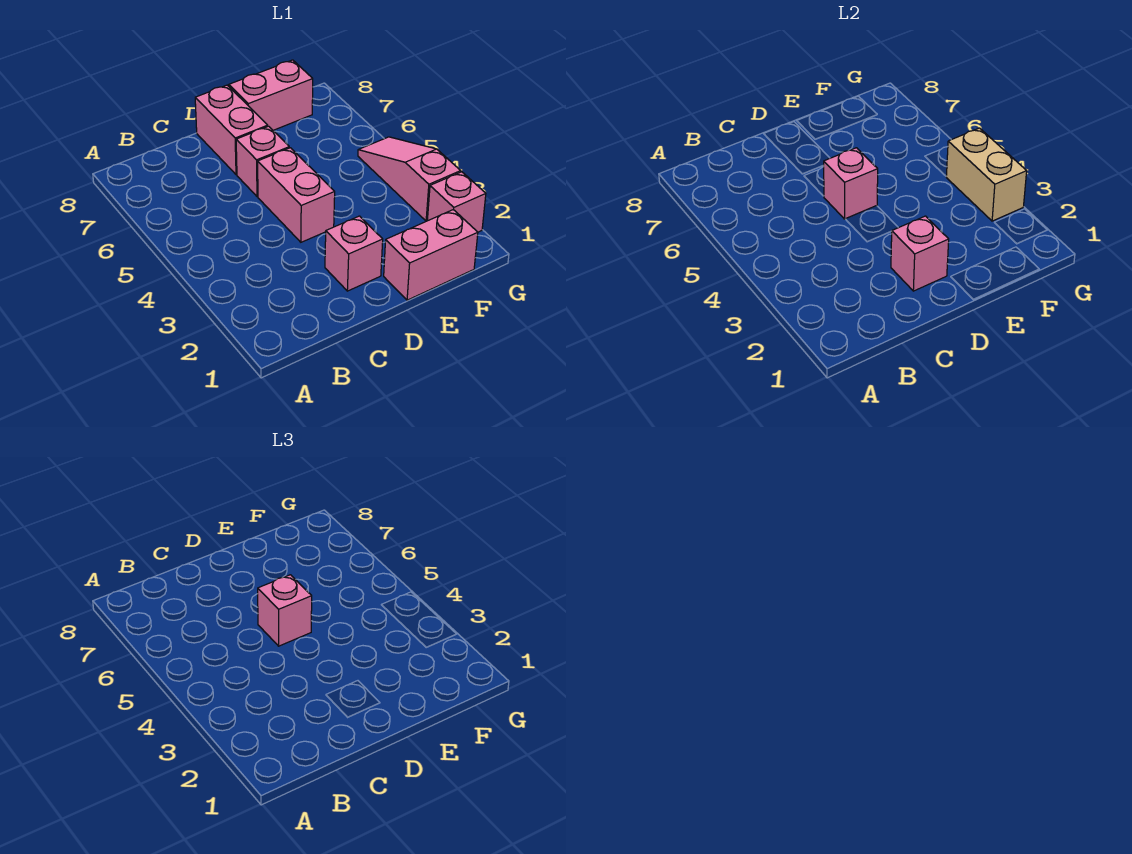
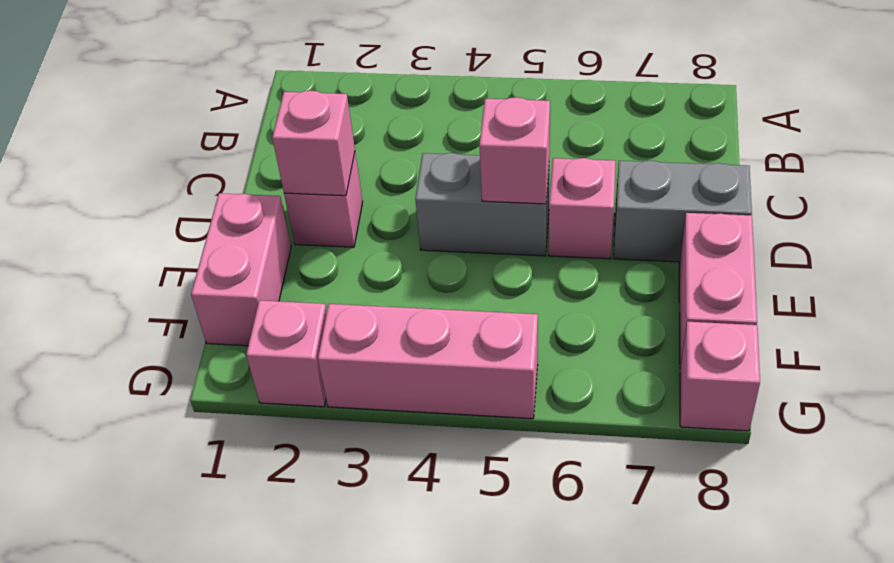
pink 1x2 brick [258,148,335,242] -> grey 1x2 brick [415,153,549,256]
pink 1x1 brick [258,575,312,646] -> pink 1x1 brick moved to [680,322,760,431]
pink 1x2 brick [195,85,268,175] -> grey 1x2 brick [614,161,752,262]
pink 1x3 slope [358,137,461,221] -> pink 1x3 brick [318,304,538,419]
tan 1x2 brick [946,128,1027,221] -> none

